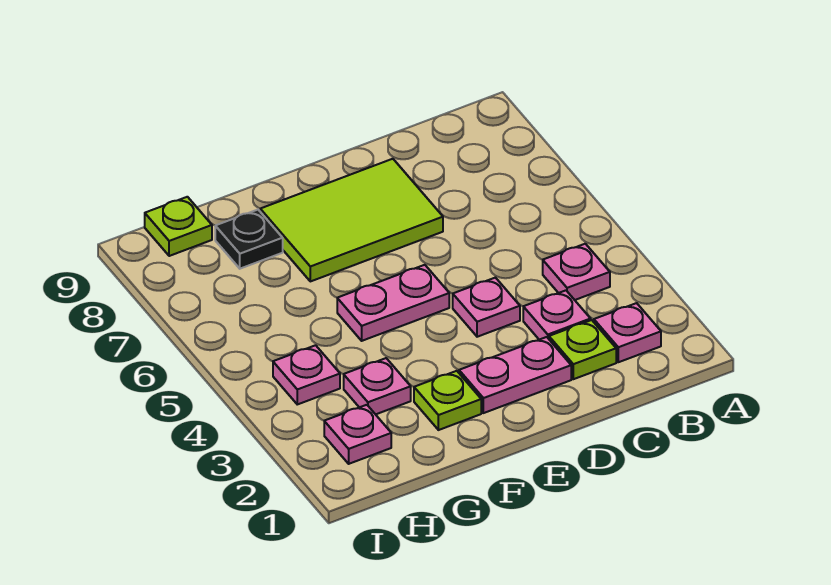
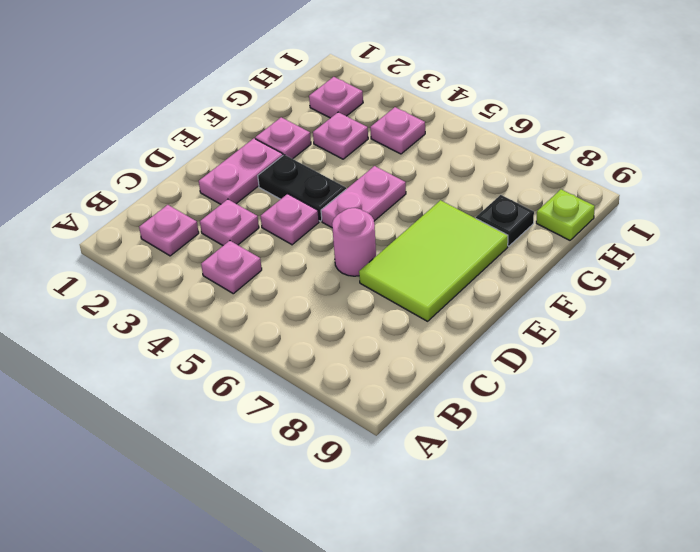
lime 1x1 plate [549,320,616,379] -> none
none -> pink 1x1 round brick [332,208,376,276]
none -> black 1x2 plate [258,155,346,221]
lime 1x1 plate [414,371,481,430] -> pink 1x1 plate [255,117,311,159]

